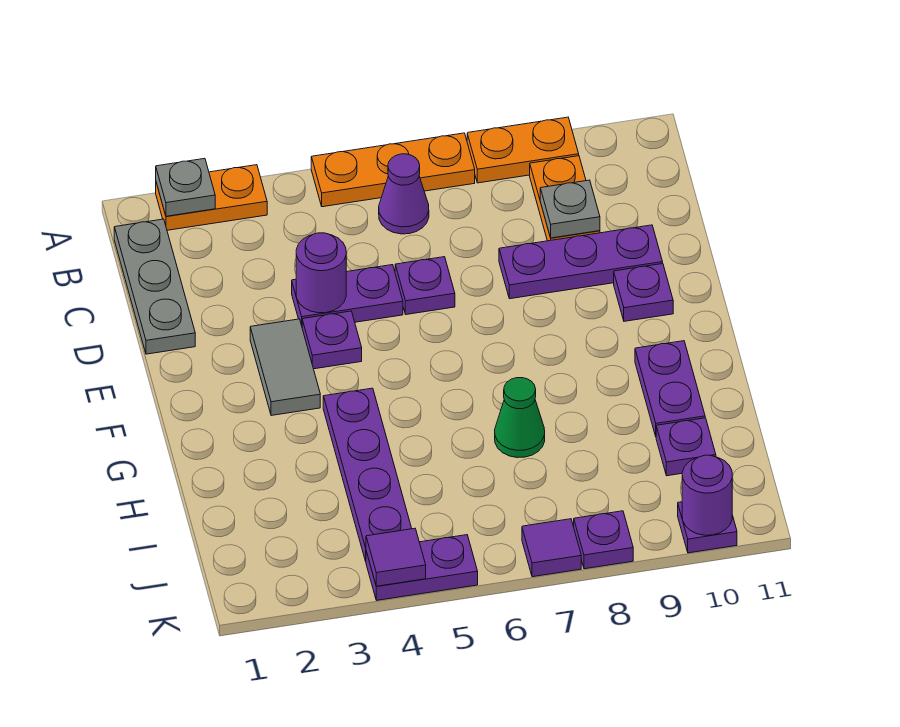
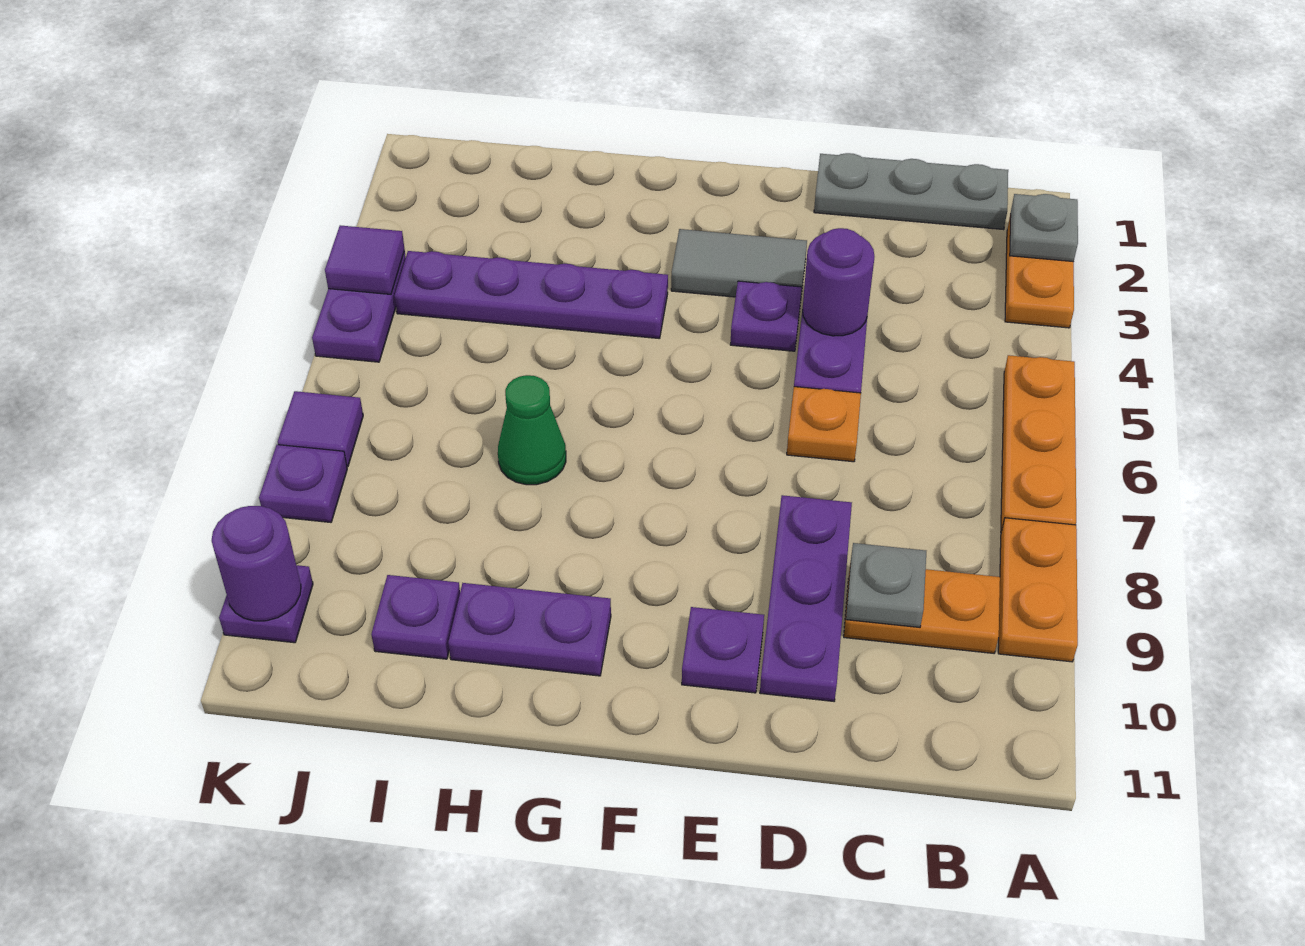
purple 1x1 cone [379,154,429,234] -> none
purple 1x1 plate [395,257,455,314] -> orange 1x1 plate [787,387,861,462]

